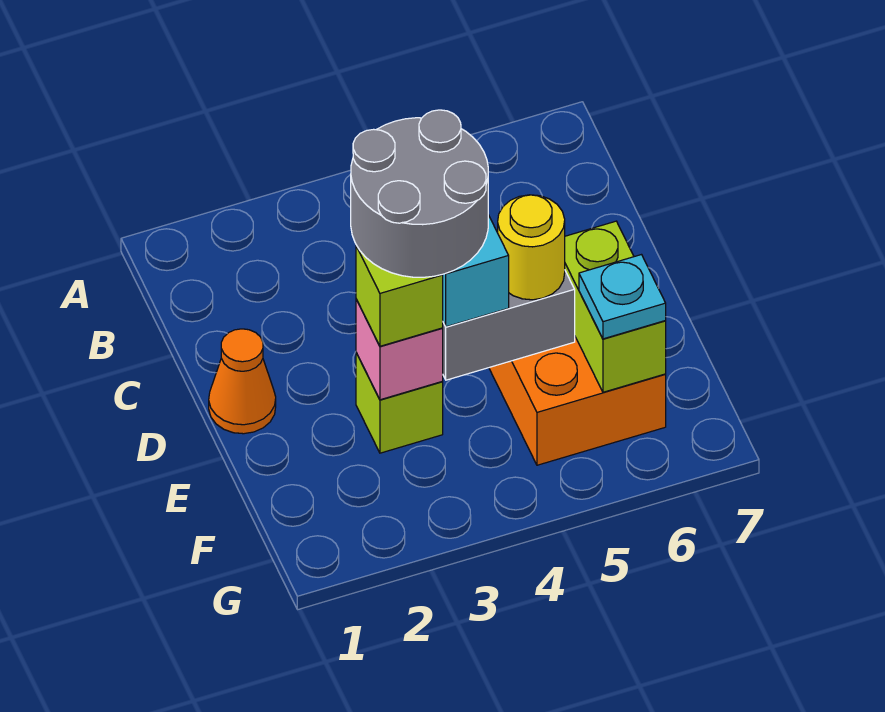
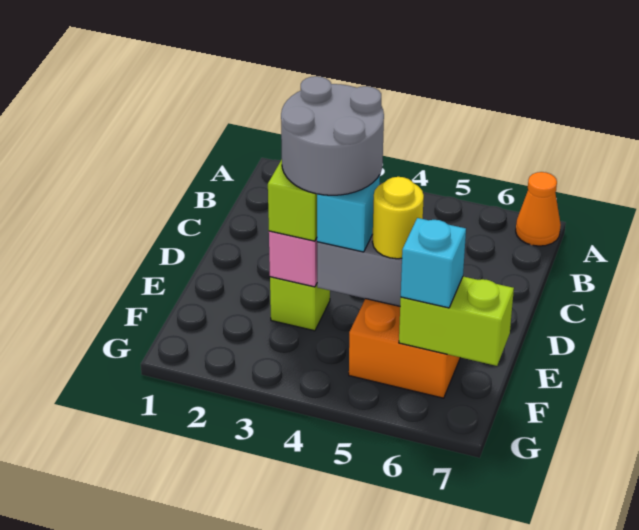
orange 1x1 cone [209,329,276,434] -> orange 1x1 cone moved to [516,172,561,246]
lime 1x2 brick [565,221,666,392] -> lime 1x2 brick turned to [399,277,514,366]
cyan 1x1 plate [579,255,666,339] -> cyan 1x1 brick [401,218,466,308]

